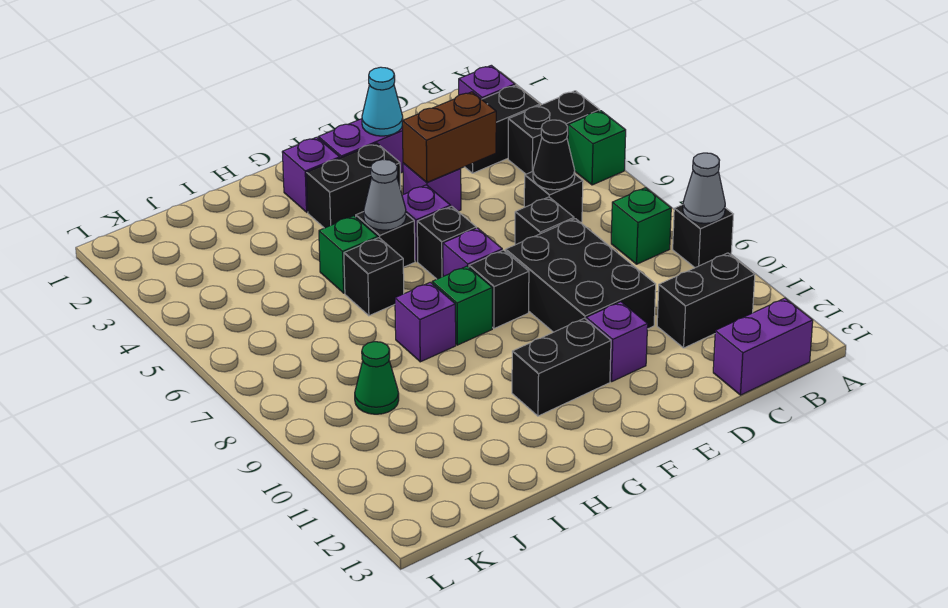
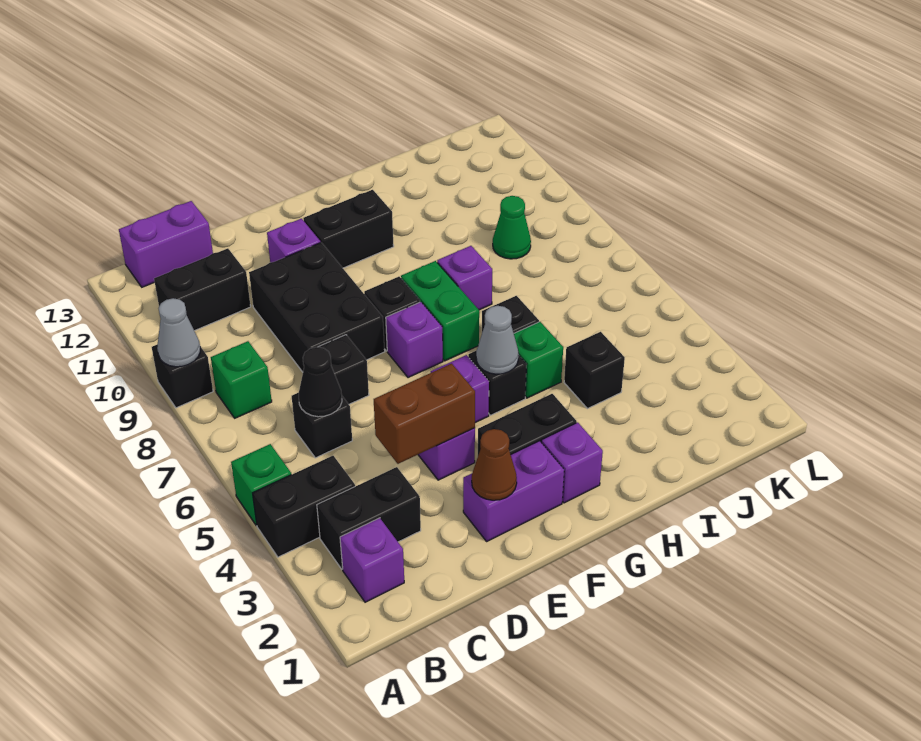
cyan 1x1 cone [362,67,403,136] -> brown 1x1 cone [472,429,517,500]
black 1x1 brick [417,206,476,279] -> black 1x1 brick moved to [564,332,625,409]
green 1x1 brick [432,266,492,345] -> green 1x2 brick [401,261,479,361]

